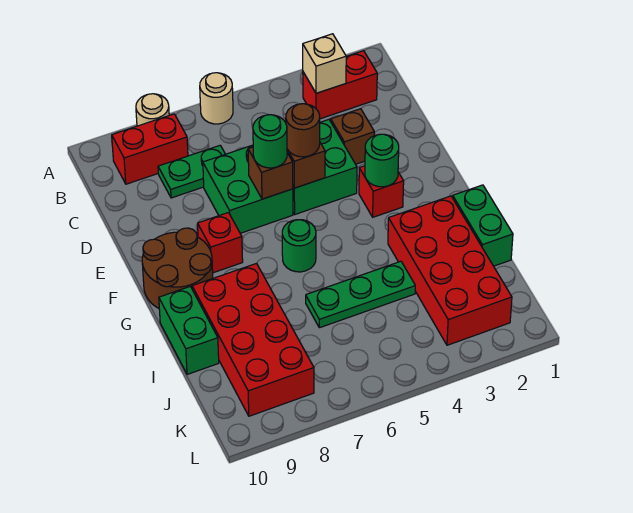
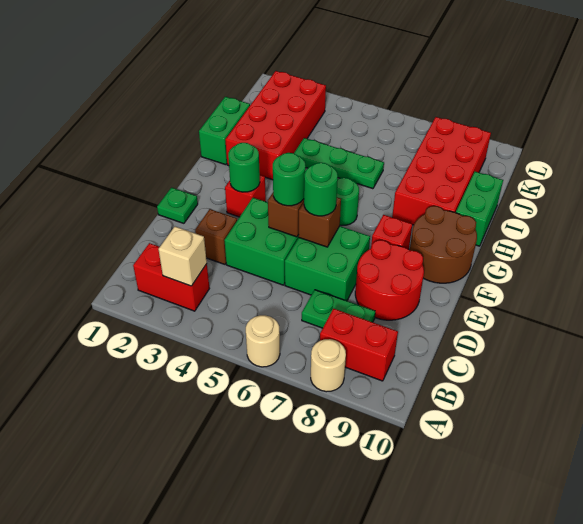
none -> red 2x2 round brick [355,240,424,320]
none -> green 1x1 plate [157,188,198,223]
brown 1x1 round brick [286,104,320,157] -> green 1x1 round brick [273,153,306,206]

